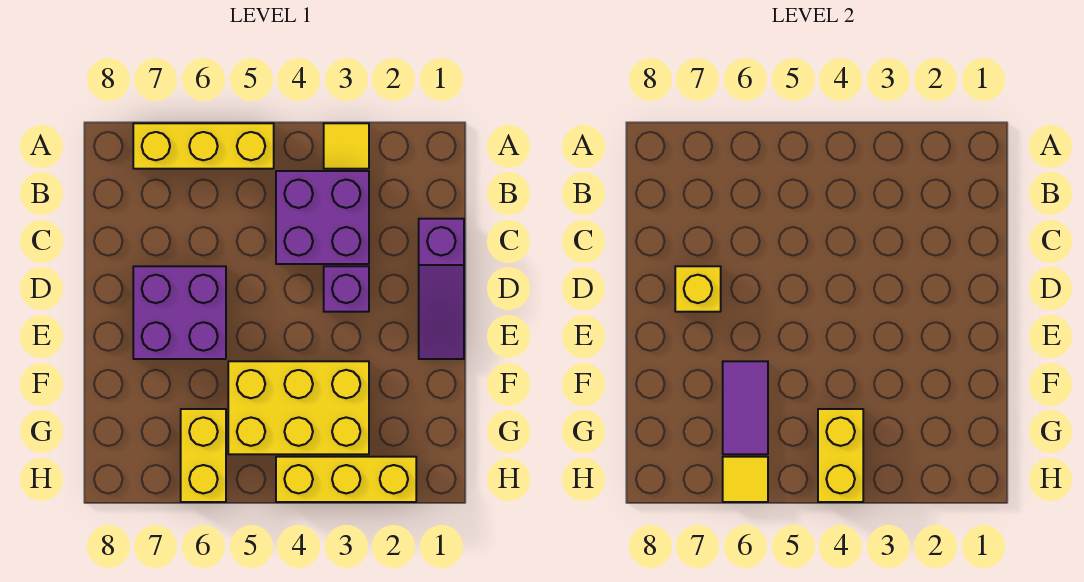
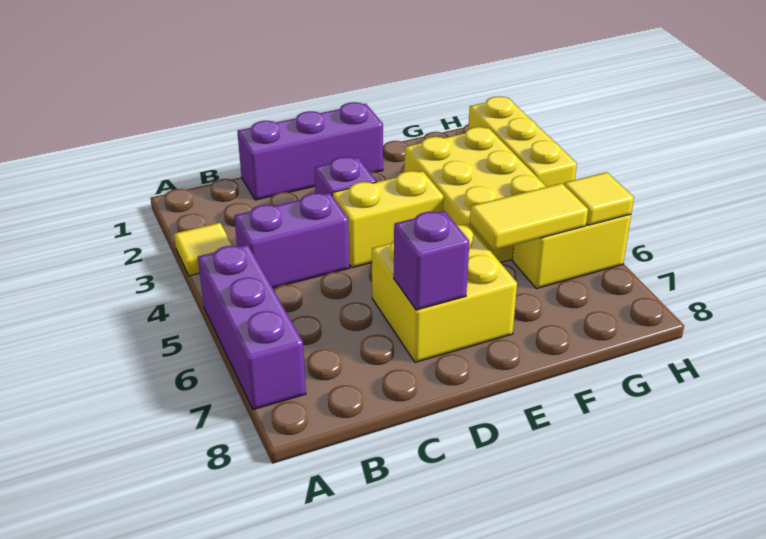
yellow 1x3 brick [133,123,274,169] -> purple 1x3 brick [198,245,306,410]
purple 2x2 brick [276,171,369,264] -> purple 1x2 brick [234,193,349,288]
purple 1x3 slope [419,219,464,359] -> purple 1x3 brick [237,102,383,200]
purple 2x2 brick [133,266,226,359] -> yellow 2x2 brick [372,224,517,362]
yellow 1x1 brick [675,266,721,312] -> purple 1x1 brick [394,211,469,310]
purple 1x2 tile [723,361,768,454] -> yellow 1x2 tile [470,183,588,250]
yellow 1x2 brick [818,409,863,502] -> yellow 1x2 brick moved to [332,171,443,268]

